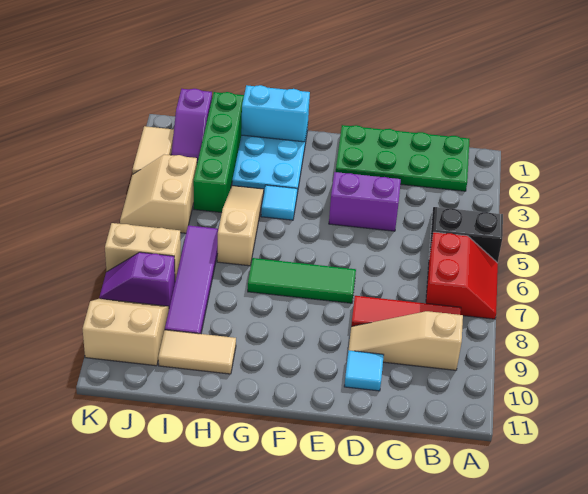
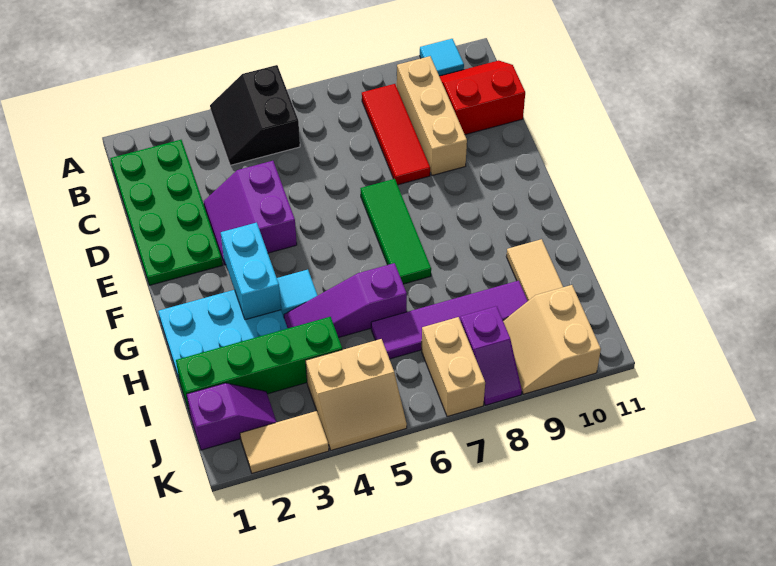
red 2x2 slope [426,232,498,319] -> red 2x2 slope moved to [439,60,525,135]
tan 1x3 slope [349,311,463,370] -> tan 1x3 brick [397,56,467,175]
cyan 1x1 tile [344,350,384,391] -> cyan 1x1 tile moved to [420,39,464,76]
cyan 1x2 brick [241,85,310,142] -> cyan 1x2 brick moved to [221,223,281,320]
tan 1x3 slope [217,186,264,266] -> purple 1x3 slope [284,263,407,338]

